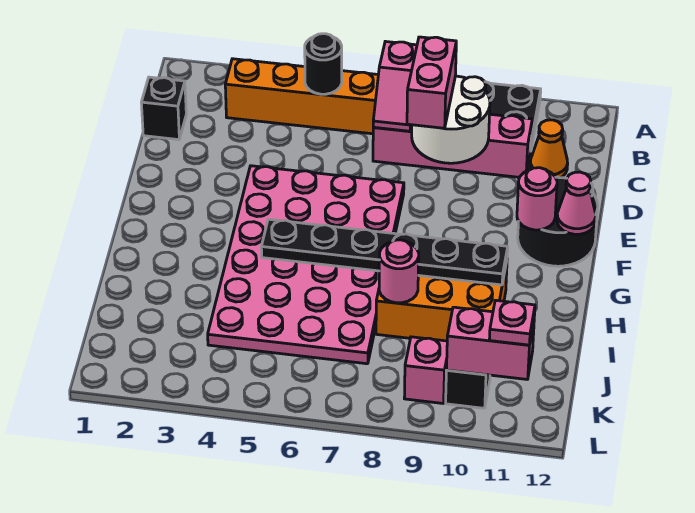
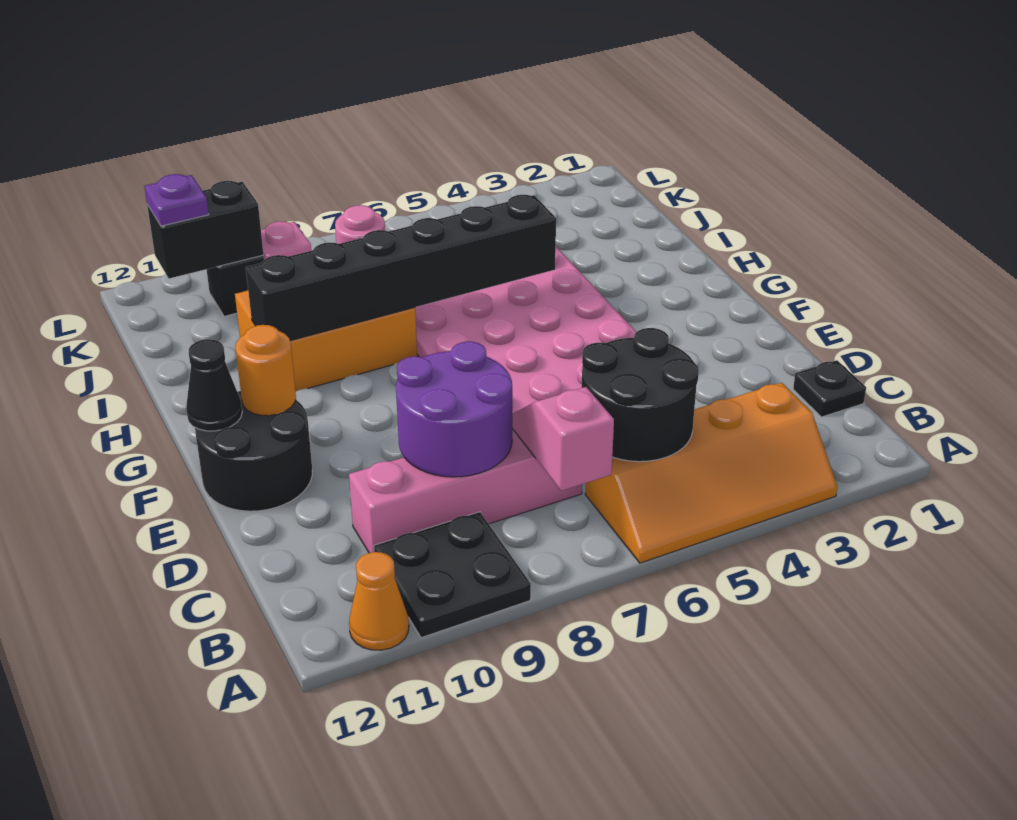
black 1x1 round brick [305,34,342,94] -> black 2x2 round brick [582,328,699,462]
black 1x1 brick [141,77,186,140] -> black 1x1 plate [793,360,866,417]
white 2x2 round brick [412,76,490,163] -> purple 2x2 round brick [396,341,512,477]
pink 1x2 brick [407,37,456,128] -> none
orange 1x1 cone [530,120,568,178] -> orange 1x1 cone moved to [349,552,409,650]
pink 1x1 round brick [517,168,557,230] -> orange 1x1 round brick [235,325,296,416]
pink 1x1 cone [557,172,596,234] -> black 1x1 cone [186,339,242,431]
black 1x6 plate [261,219,508,285] -> black 1x6 brick [246,195,556,341]
pink 1x2 brick [447,307,534,379] -> black 1x2 brick [147,181,263,279]
pink 1x1 plate [489,300,535,345] -> purple 1x1 plate [144,174,209,226]

